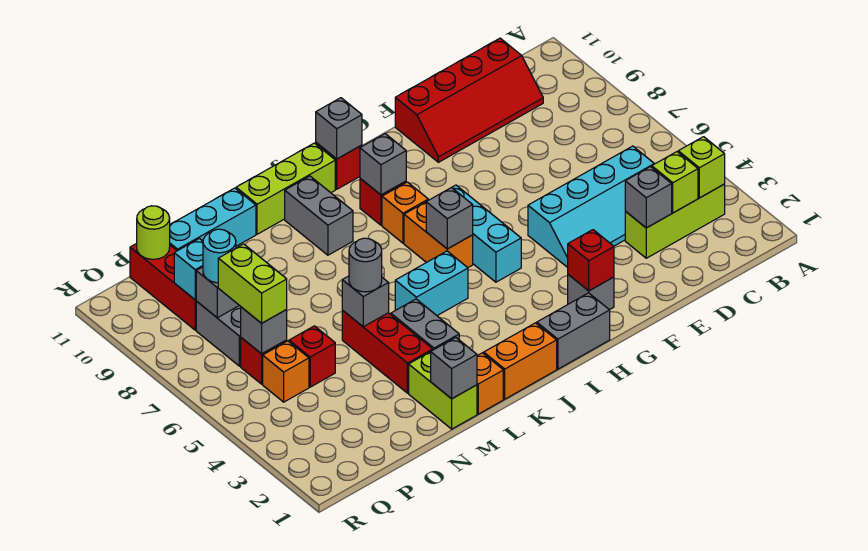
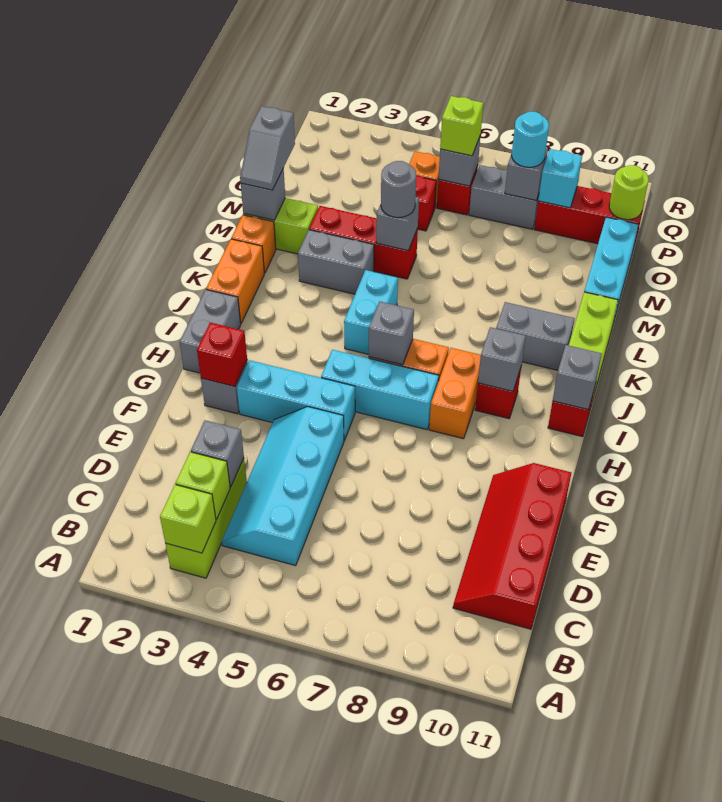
none -> cyan 1x3 brick [237,360,355,440]
orange 1x1 brick [382,182,428,243] -> orange 1x2 brick [429,348,481,439]
none -> grey 1x2 slope [240,106,295,190]
lime 1x2 brick [218,244,287,323] -> lime 1x1 brick [440,96,483,156]

